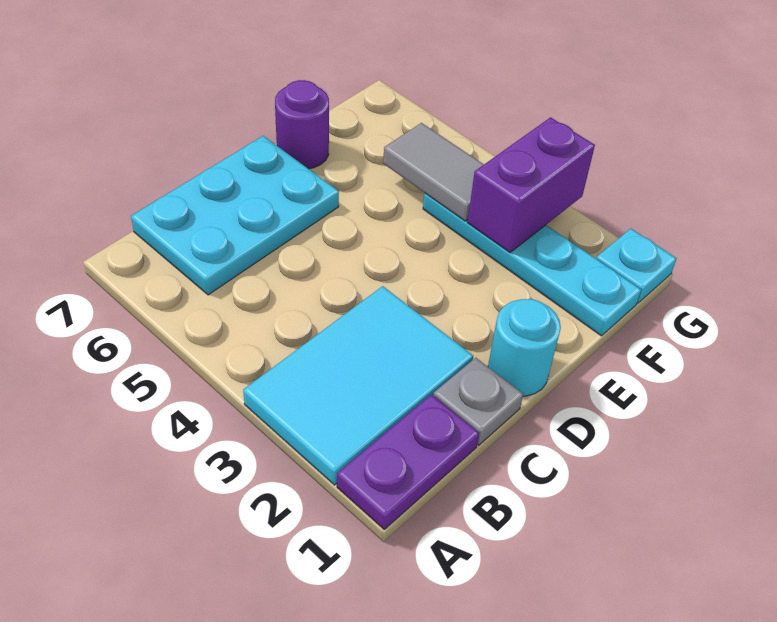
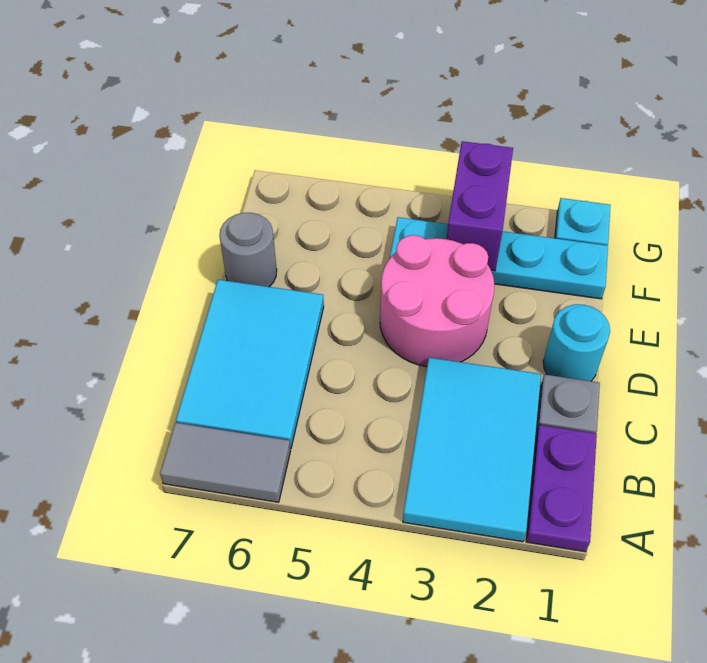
cyan 2x3 plate [131,136,339,295] -> cyan 2x3 tile [176,280,324,449]
none -> pink 2x2 round brick [380,235,494,367]
purple 1x1 round brick [275,80,329,169] -> grey 1x1 round brick [219,213,277,287]
grey 1x2 tile [383,123,484,221] -> grey 1x2 tile moved to [160,423,291,502]

